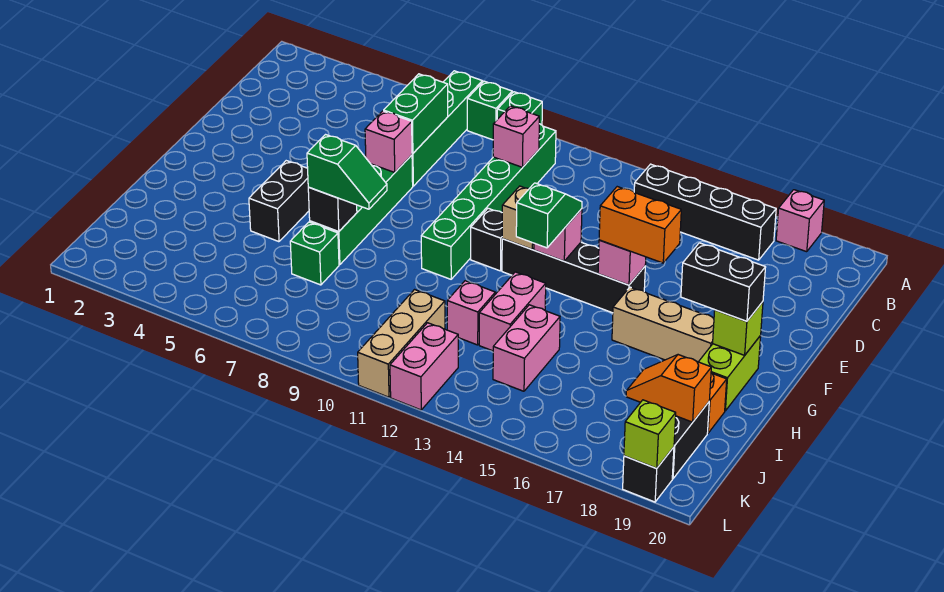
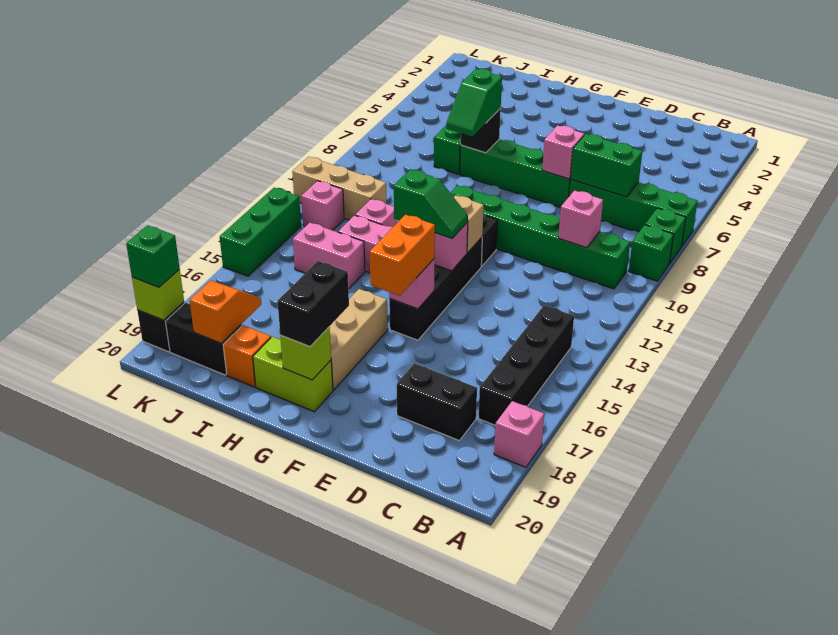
black 1x2 brick [249,161,309,242] -> black 1x2 brick moved to [397,363,477,440]
pink 1x2 brick [390,323,458,410] -> pink 1x1 brick [301,181,344,230]
none -> green 1x3 brick [220,188,301,276]
none -> green 1x1 brick [126,225,180,287]

